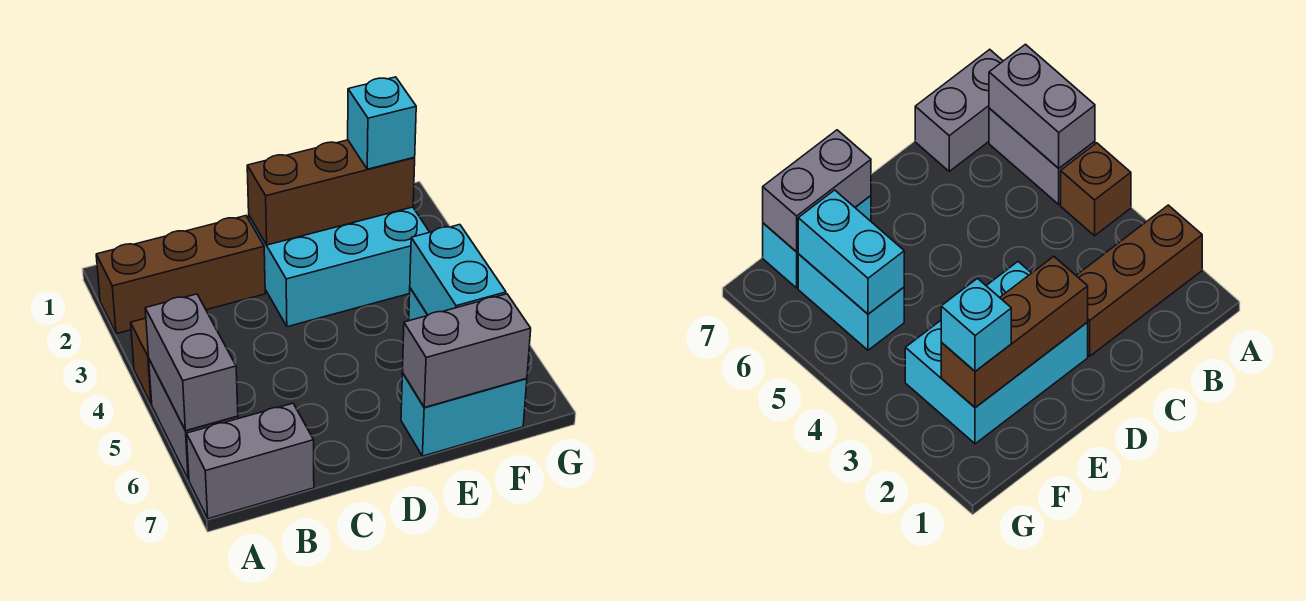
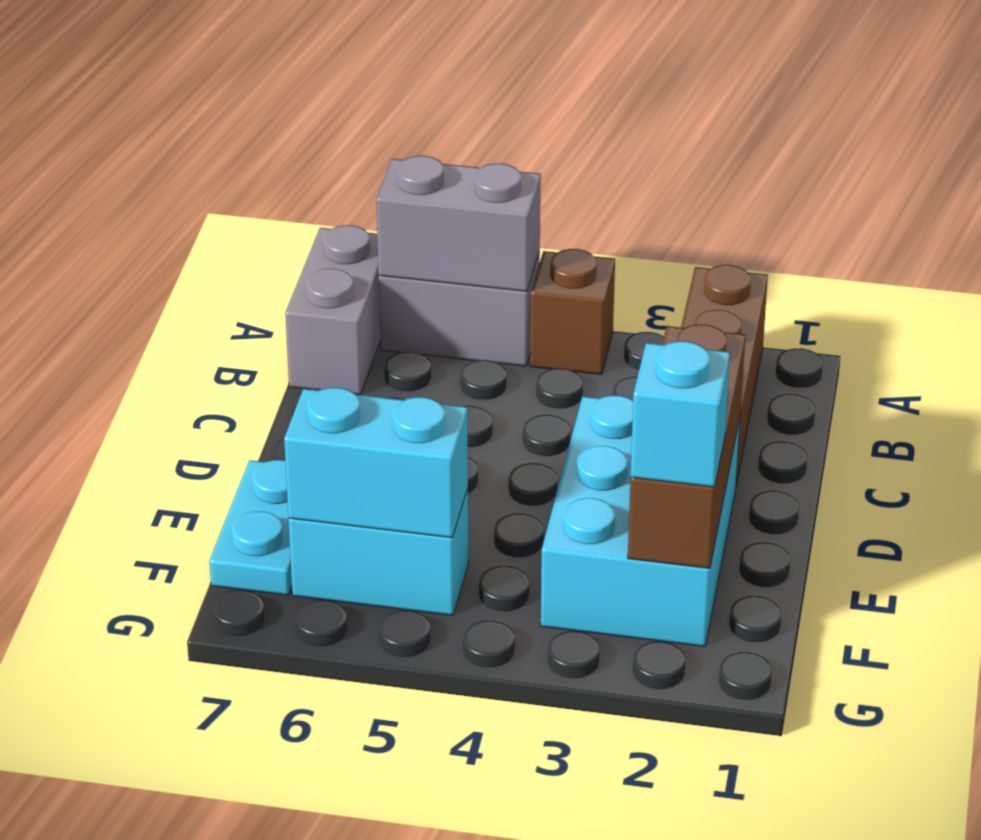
cyan 1x2 brick [401,373,527,456] -> cyan 1x2 plate [209,460,292,595]
grey 1x2 brick [402,294,531,407] -> none

